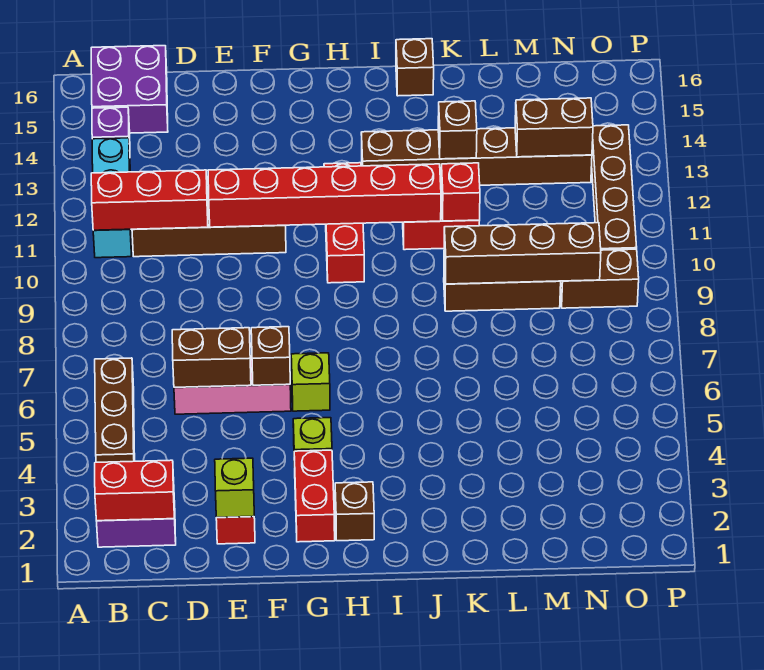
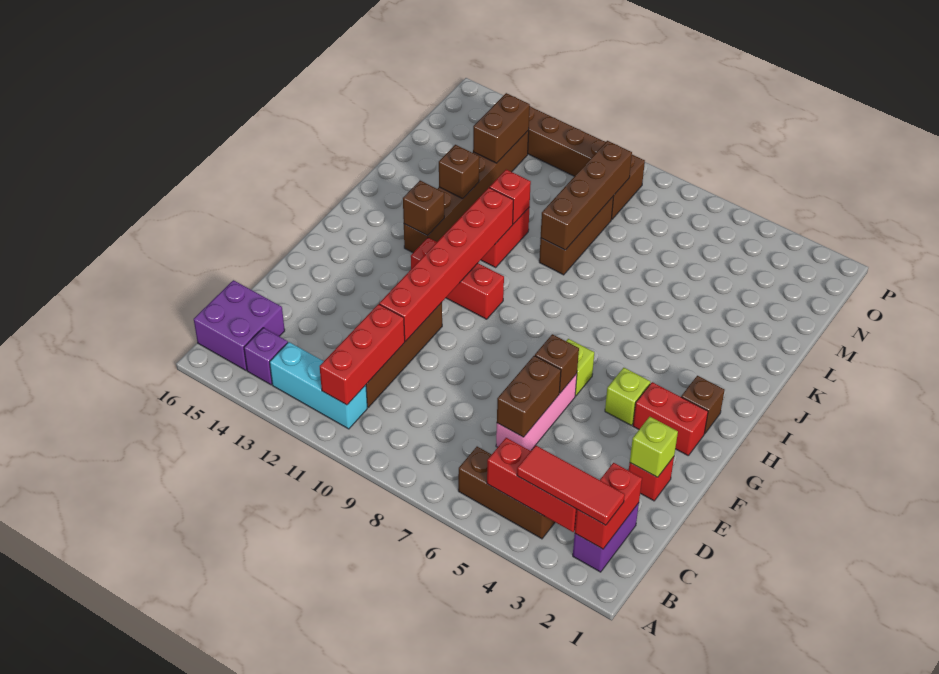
none -> red 1x3 tile [517,445,625,525]
none -> red 1x3 brick [487,438,577,532]
brown 1x1 brick [396,39,434,96] -> brown 1x1 brick moved to [403,181,444,236]

